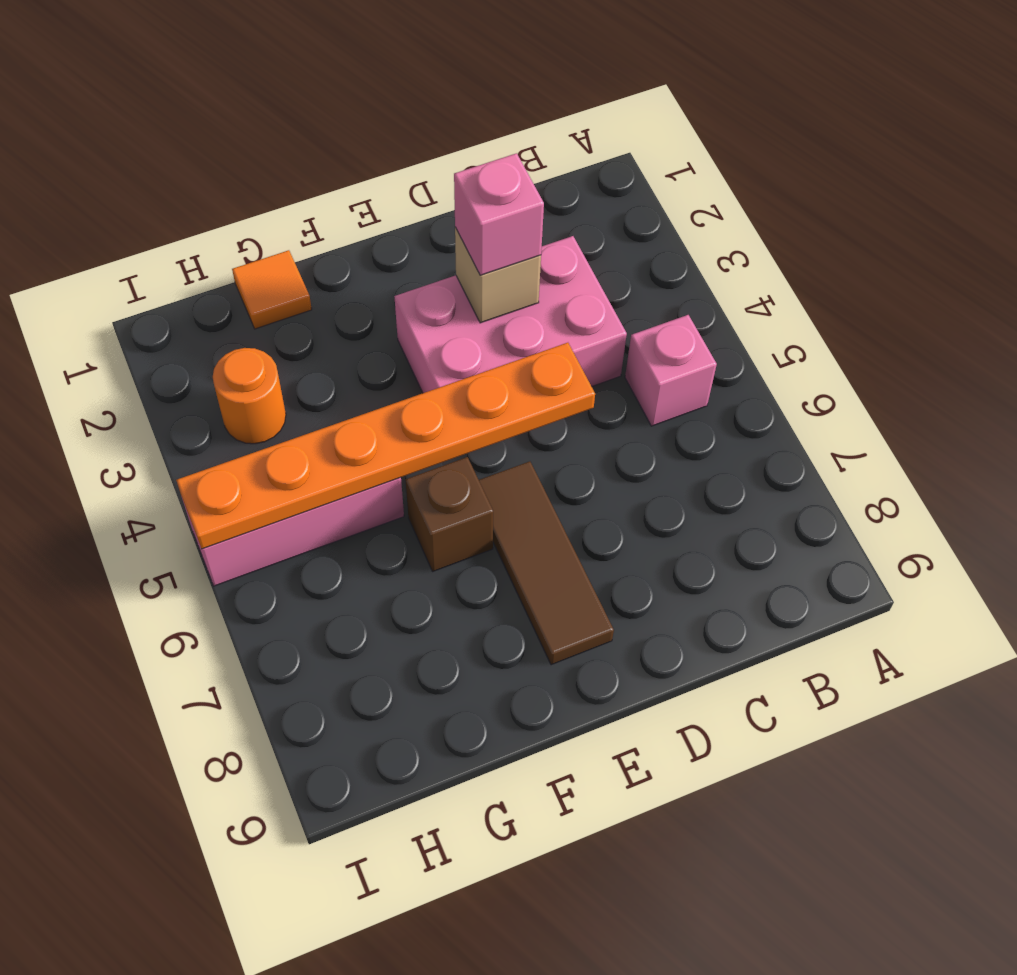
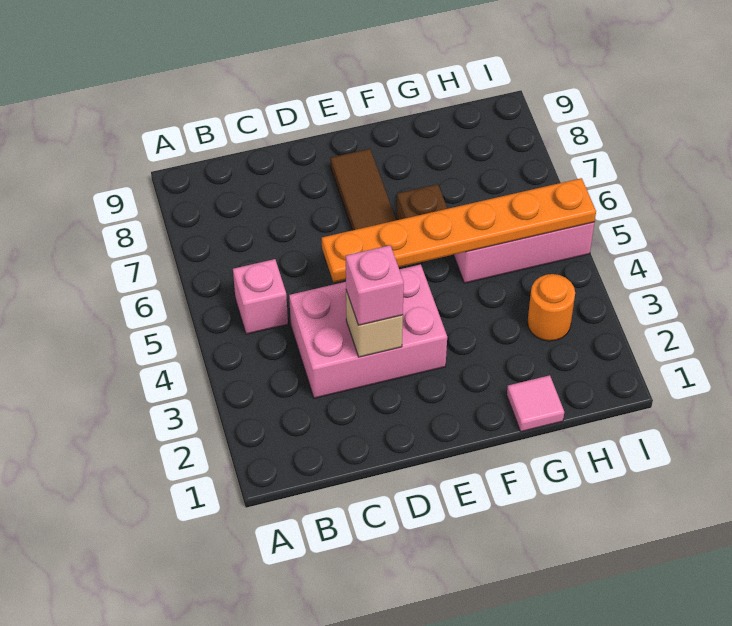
orange 1x1 tile [232,250,312,329] -> pink 1x1 tile [507,375,564,432]

